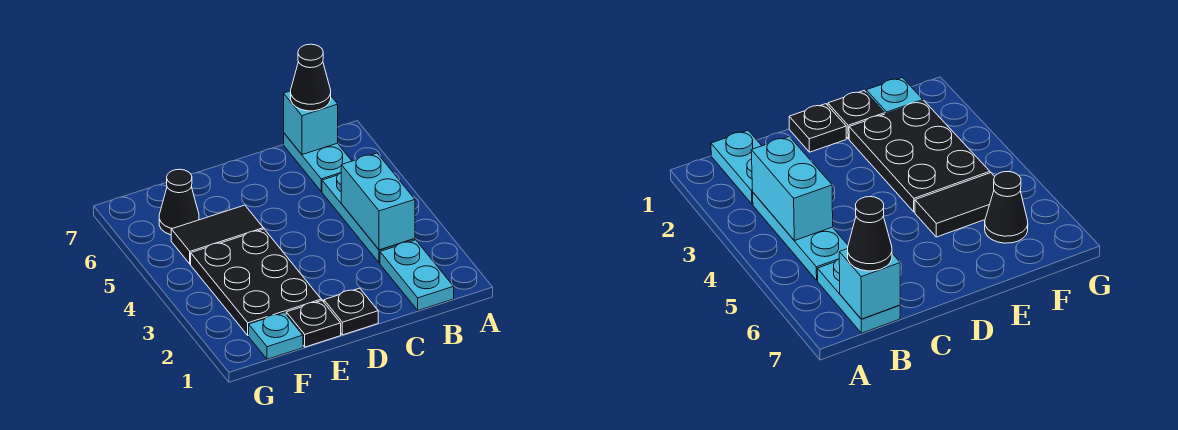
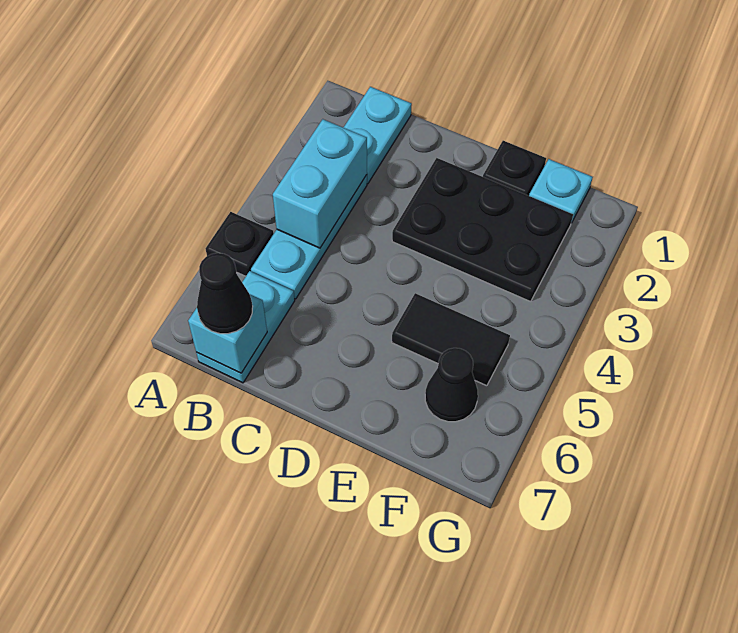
black 1x1 plate [324,288,378,335] -> black 1x1 plate moved to [206,212,274,276]
black 2x3 plate [191,229,321,335] -> black 2x3 plate turned to [392,158,573,301]

